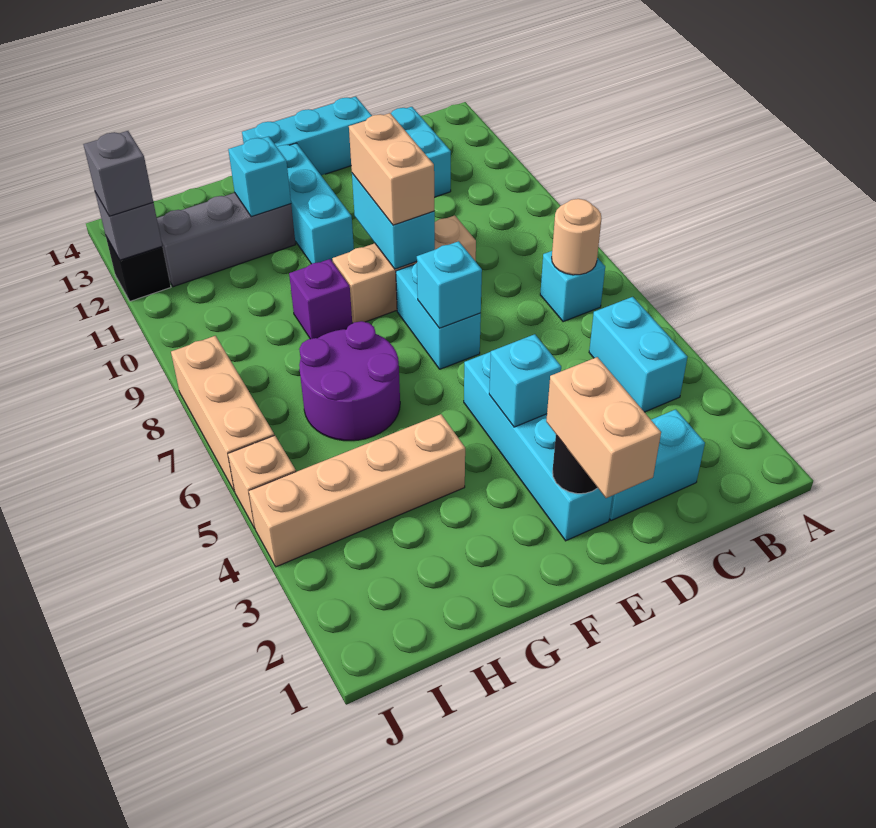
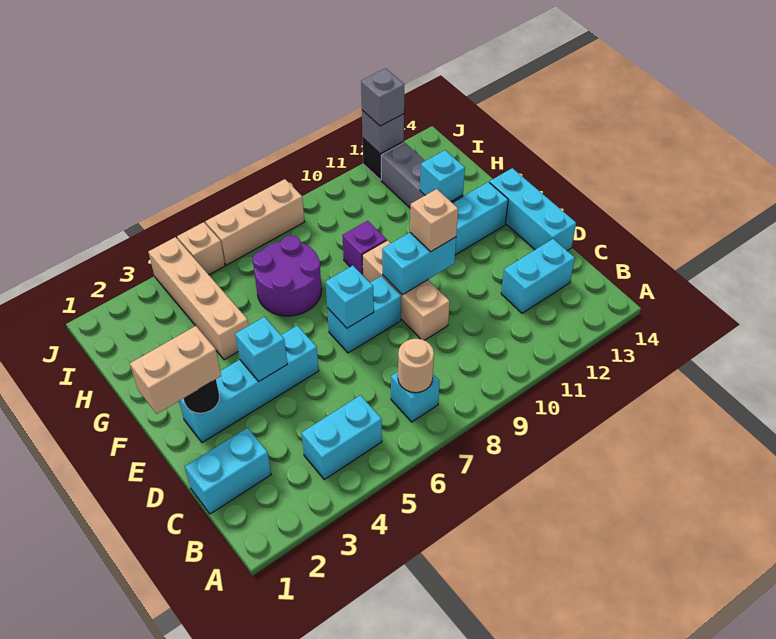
cyan 1x2 brick [609,409,705,521] -> cyan 1x2 brick turned to [185,428,271,514]
tan 1x2 brick [349,113,434,225] -> tan 1x1 brick [410,189,458,252]

